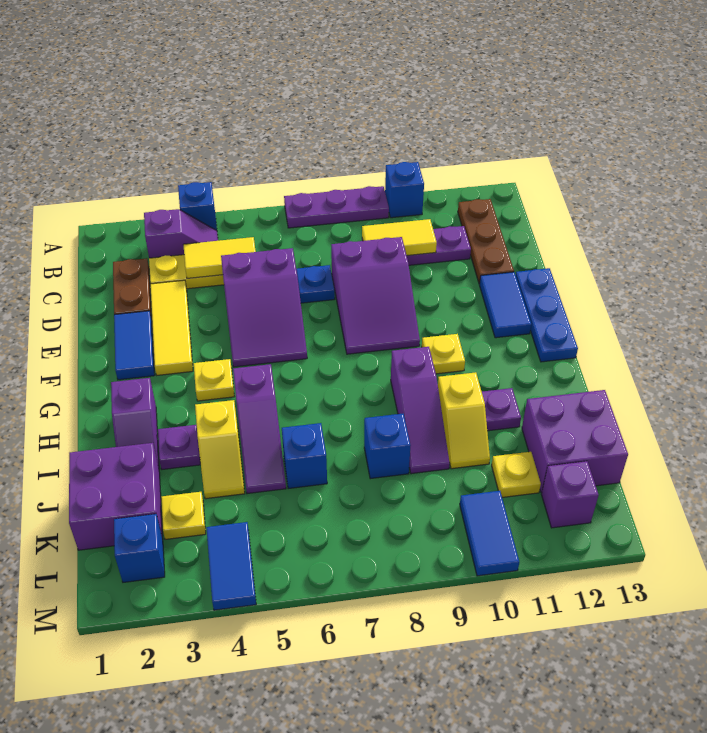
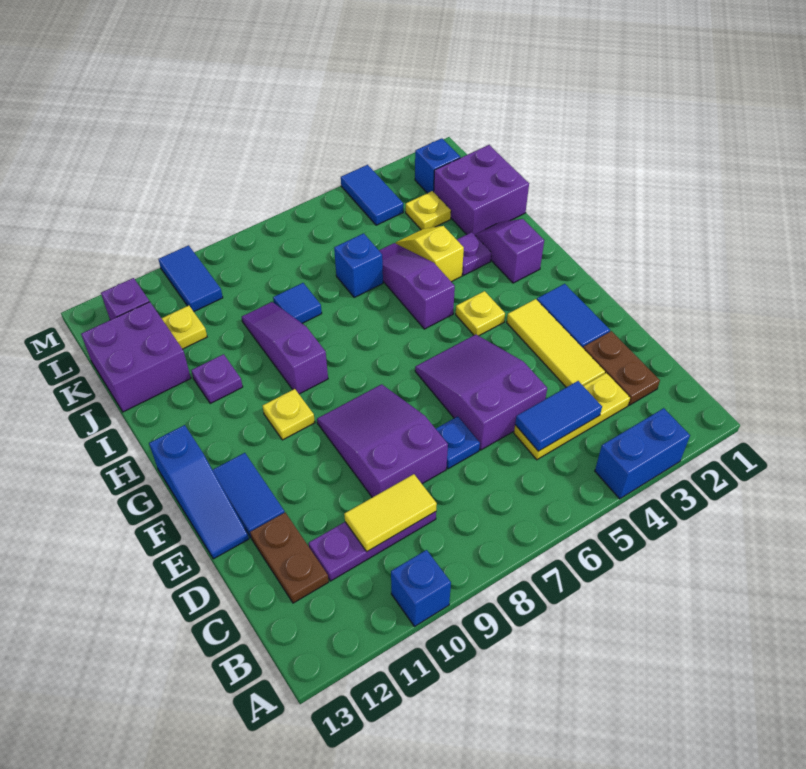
blue 1x1 brick [178,182,217,231] -> blue 1x2 brick [595,408,690,499]
purple 1x3 plate [284,186,389,228] -> none
purple 1x2 slope [144,209,218,258] -> none
brown 1x3 plate [458,199,514,284] -> brown 1x2 plate [250,513,329,603]
yellow 1x2 tile [184,237,256,278] -> blue 1x2 tile [515,381,602,451]
blue 1x3 plate [516,268,578,362] -> blue 1x3 slope [149,425,249,559]
yellow 1x2 slope [438,372,490,469] -> none
blue 1x1 brick [364,414,411,479] -> blue 1x1 tile [273,283,322,324]

